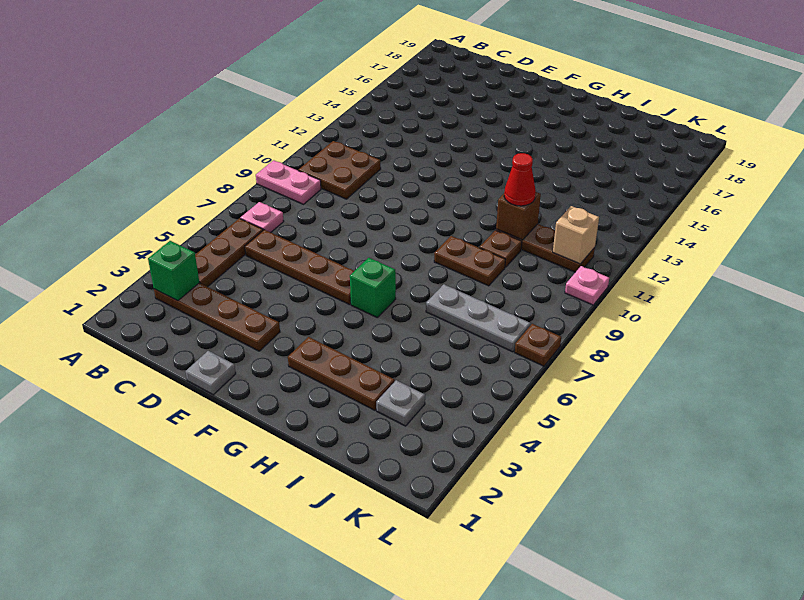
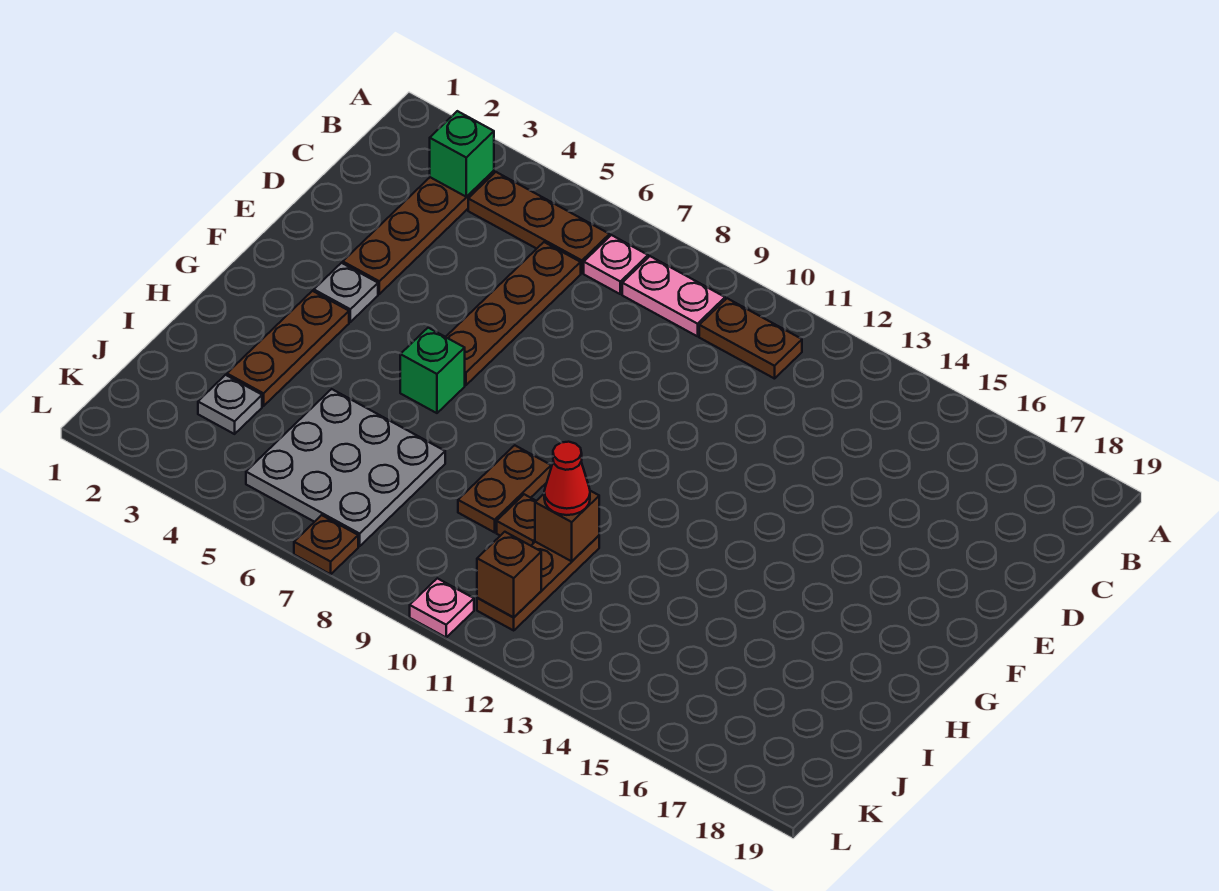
pink 1x2 plate [256,160,321,204] -> pink 1x2 plate turned to [622,256,725,336]
brown 2x2 plate [298,141,381,199] -> brown 1x2 plate [699,298,802,379]
grey 1x1 plate [186,351,236,395] -> grey 1x1 plate moved to [314,263,378,322]
grey 1x3 plate [426,284,531,352] -> grey 3x3 plate [246,389,445,546]
tan 1x1 brick [553,206,599,264] -> brown 1x1 brick [477,532,541,617]

